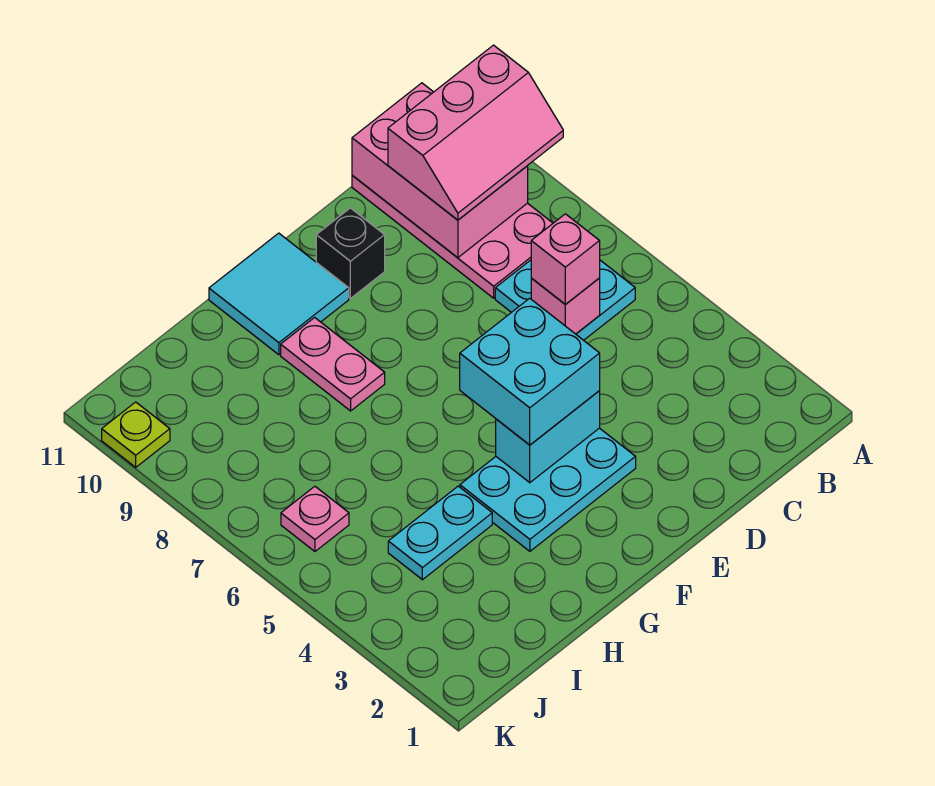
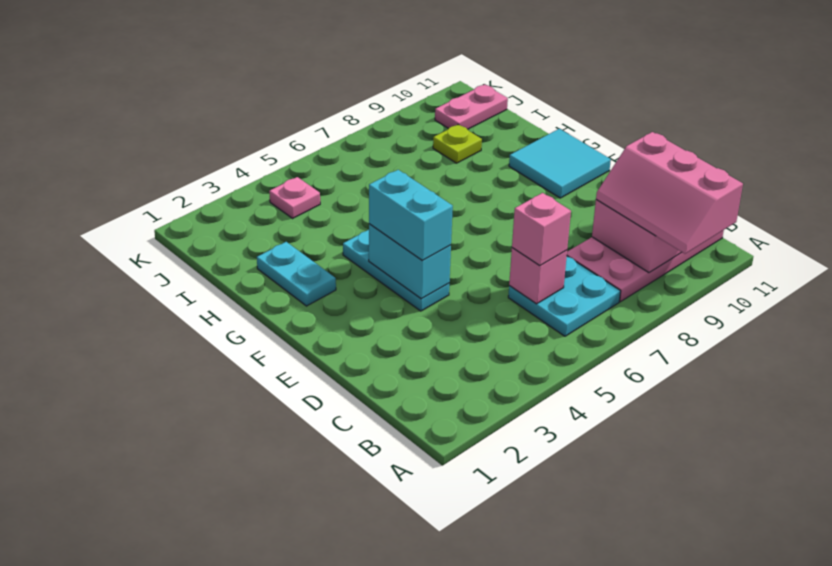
cyan 2x3 plate [460,428,636,551] -> cyan 1x3 plate [343,230,449,311]
cyan 2x2 brick [460,298,600,445] -> cyan 1x2 brick [369,170,453,261]
black 1x1 brick [316,208,385,298] -> none
pink 1x2 plate [281,318,385,411] -> pink 1x2 plate moved to [435,84,508,129]
cyan 1x2 plate [388,486,492,580] -> cyan 1x2 plate moved to [257,242,336,306]
pink 1x1 plate [281,486,349,551] -> pink 1x1 plate moved to [269,177,320,218]
lime 1x1 plate [102,402,170,467] -> lime 1x1 plate moved to [433,124,482,163]

